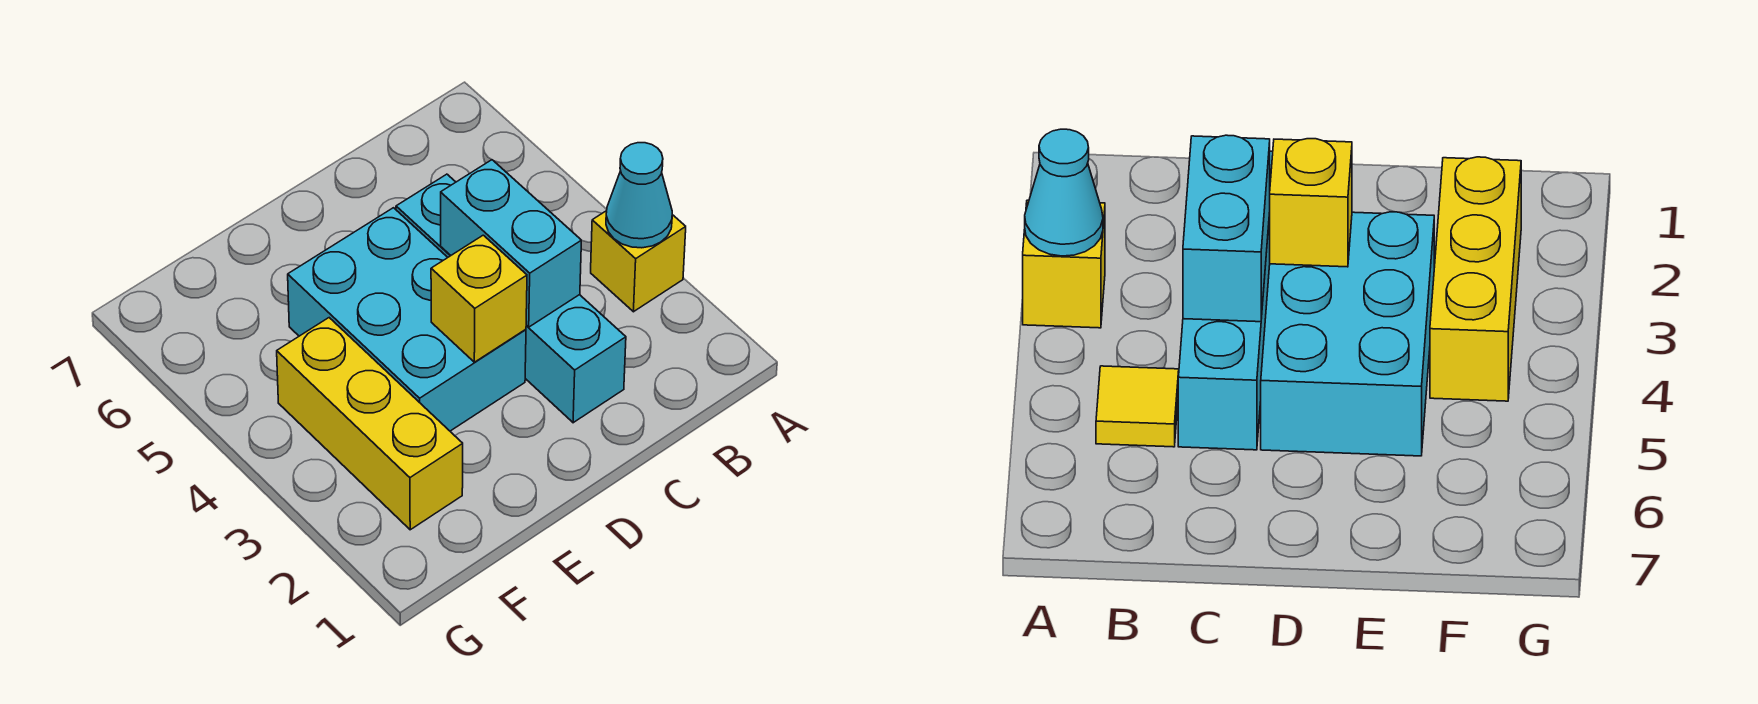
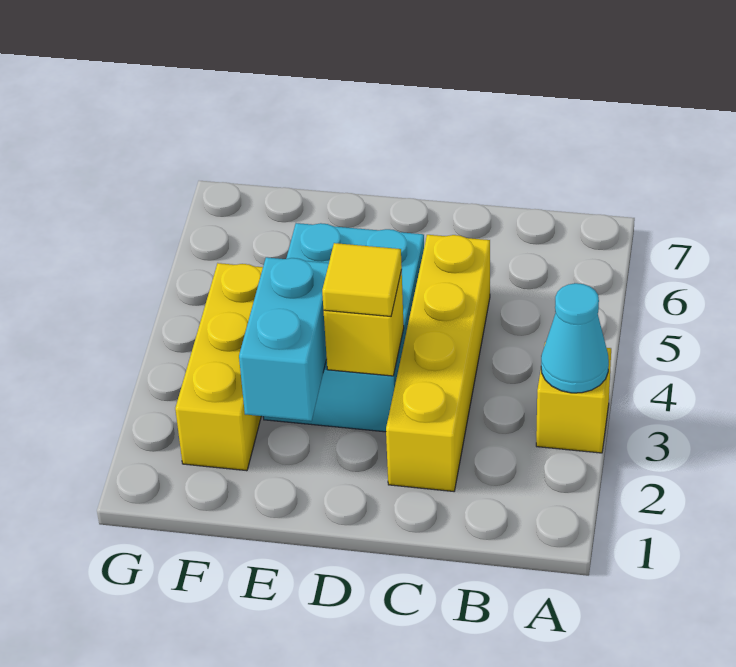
yellow 1x1 tile [1096,366,1179,447] -> yellow 1x1 tile moved to [322,243,402,316]
cyan 1x4 brick [396,174,626,423] -> yellow 1x4 brick [386,235,490,491]
cyan 1x2 brick [441,160,581,327] -> cyan 1x2 brick moved to [239,257,329,421]

